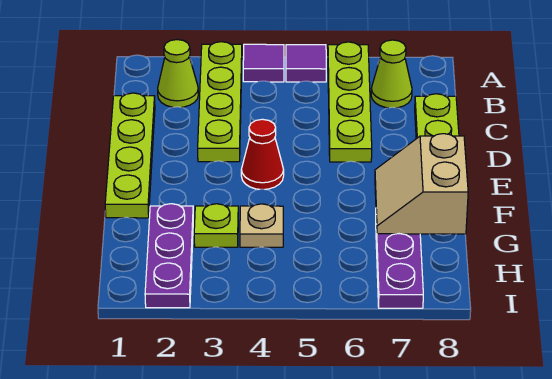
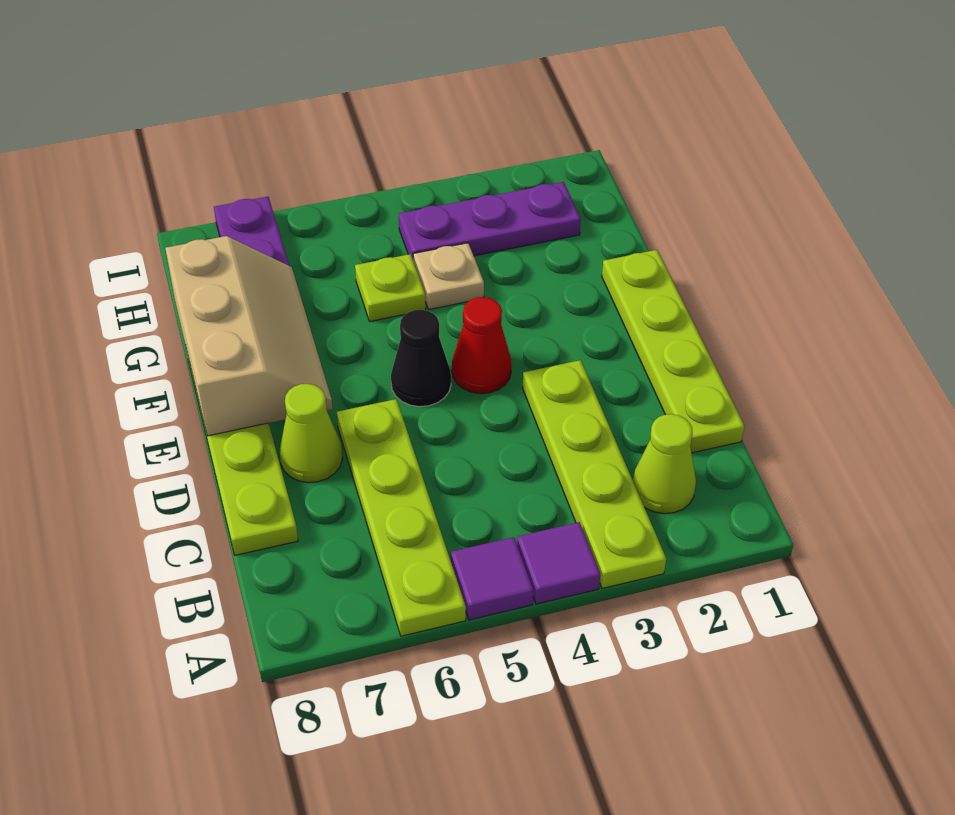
lime 1x1 cone [371,40,412,108] -> lime 1x1 cone moved to [280,384,342,483]
none -> black 1x1 cone [391,310,451,407]
tan 2x2 slope [375,134,468,234] -> tan 2x3 slope [165,236,333,436]
purple 1x3 plate [145,204,193,308] -> purple 1x3 plate turned to [399,182,581,262]
lime 1x1 plate [194,204,238,247] -> lime 1x1 plate moved to [355,254,426,321]

